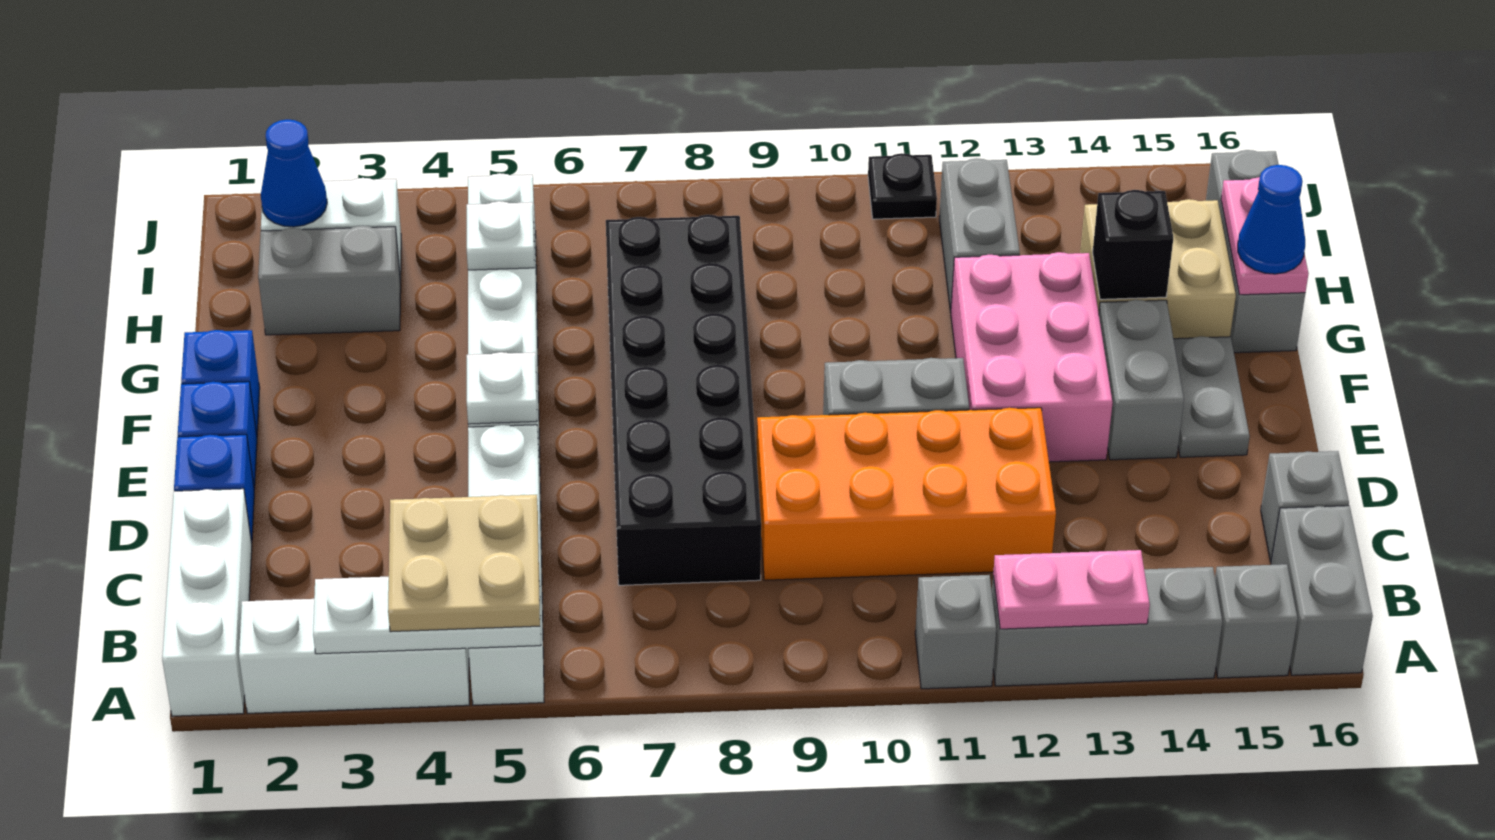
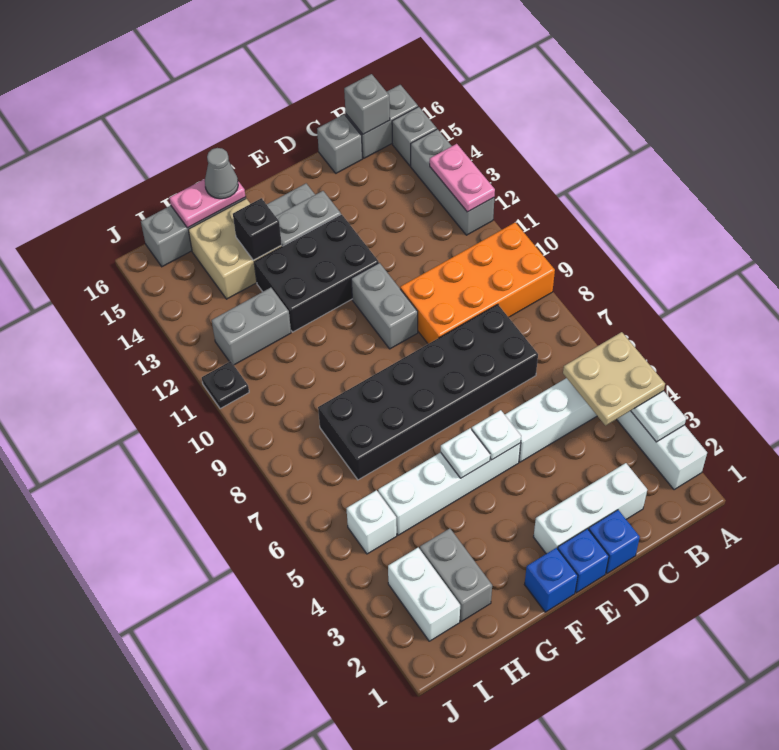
white 1x3 brick [162,489,252,716] -> white 1x3 brick moved to [534,463,647,554]
grey 1x1 brick [915,575,996,689] -> grey 1x1 brick moved to [344,74,390,134]
orange 2x4 brick [757,408,1056,580] -> orange 2x4 brick turned to [400,222,555,344]
pink 2x3 brick [951,252,1112,462] -> black 2x3 brick [254,214,379,332]
blue 1x1 cone [1238,165,1305,274] -> grey 1x1 cone [205,148,238,199]
white 1x1 plate [467,201,534,270] -> white 1x1 plate moved to [441,428,490,478]
blue 1x1 cone [261,120,327,227] -> none

